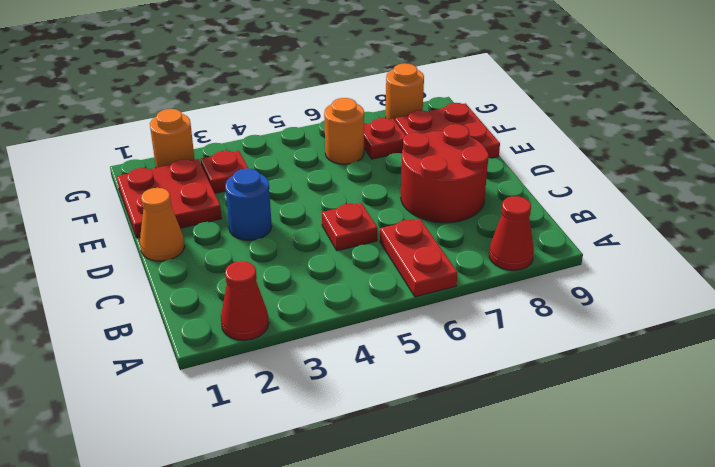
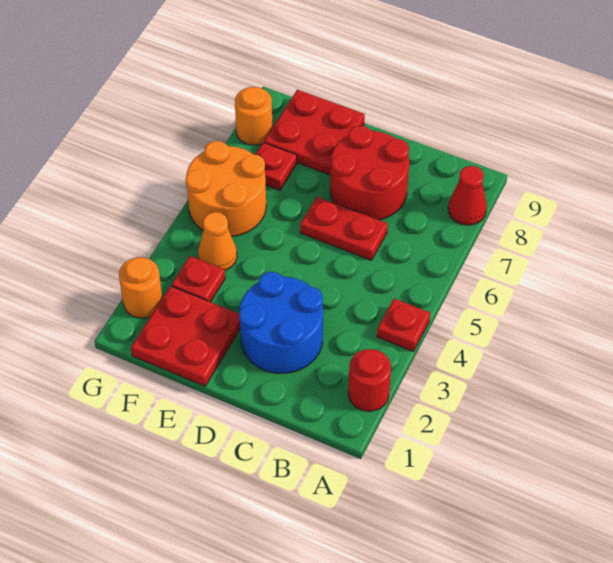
red 1x1 cone [221,261,269,340] -> red 1x1 round brick [348,349,391,411]
red 1x2 plate [380,219,458,297] -> red 1x2 plate moved to [300,197,388,260]
red 1x1 plate [322,203,377,251] -> red 1x1 plate moved to [377,299,430,351]
orange 1x1 cone [140,188,185,261] -> orange 1x1 cone moved to [198,212,237,270]
blue 1x1 round brick [225,168,272,240] -> blue 2x2 round brick [239,272,323,373]
orange 1x1 round brick [324,98,364,164] -> orange 2x2 round brick [186,141,266,237]

